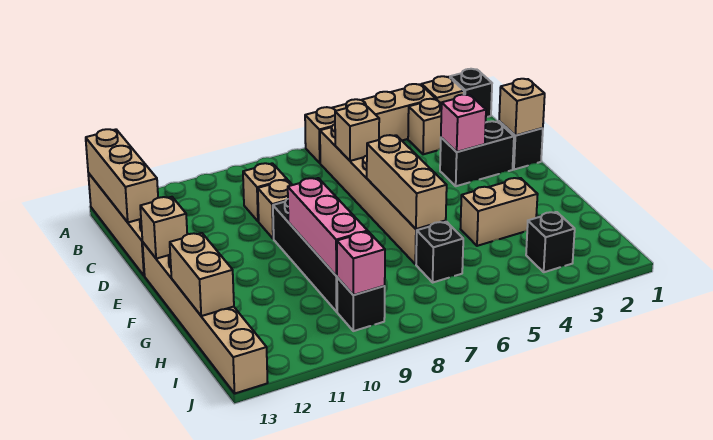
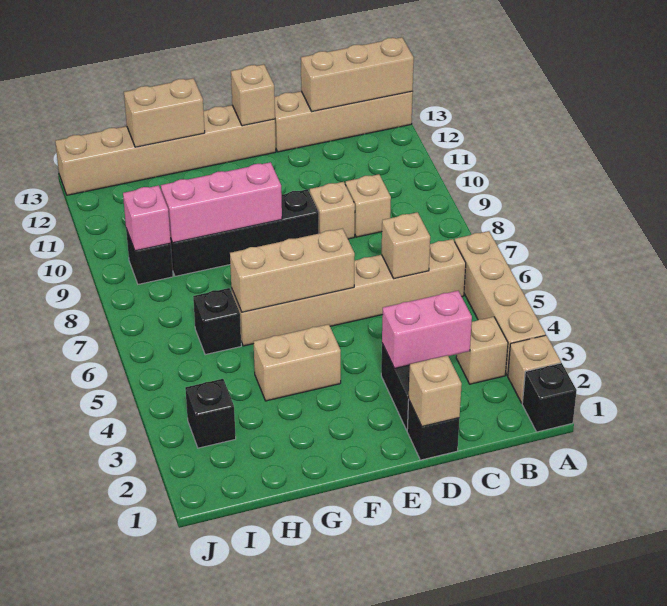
pink 1x1 brick [441,95,486,152] -> pink 1x2 brick [382,291,472,368]
tan 1x2 brick [461,178,538,246] -> tan 1x2 brick turned to [254,324,341,401]

